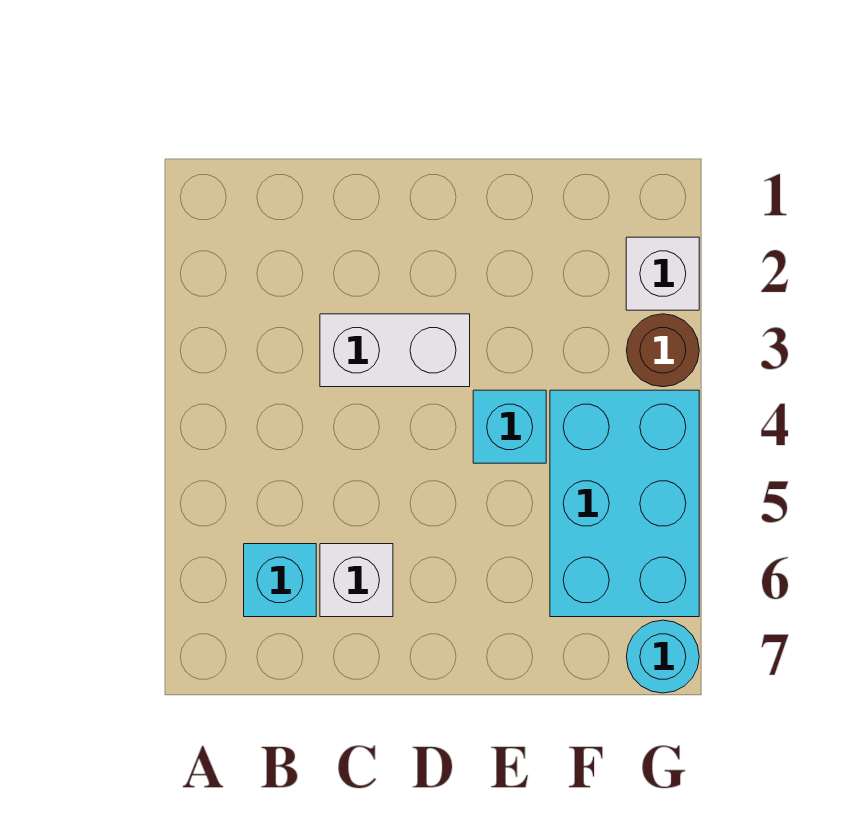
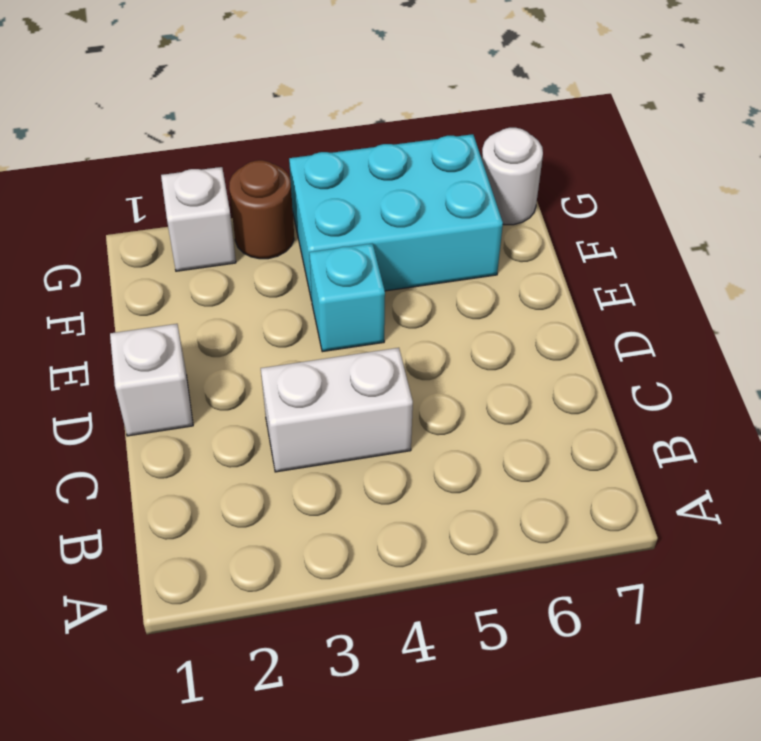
cyan 1x1 brick [244,544,316,617] -> none
white 1x2 brick [320,314,470,387] -> white 1x2 brick turned to [261,348,413,472]
white 1x1 brick [320,544,393,617] -> white 1x1 brick moved to [110,324,193,436]
cyan 1x1 round brick [626,620,699,693] -> white 1x1 round brick [482,128,543,225]

